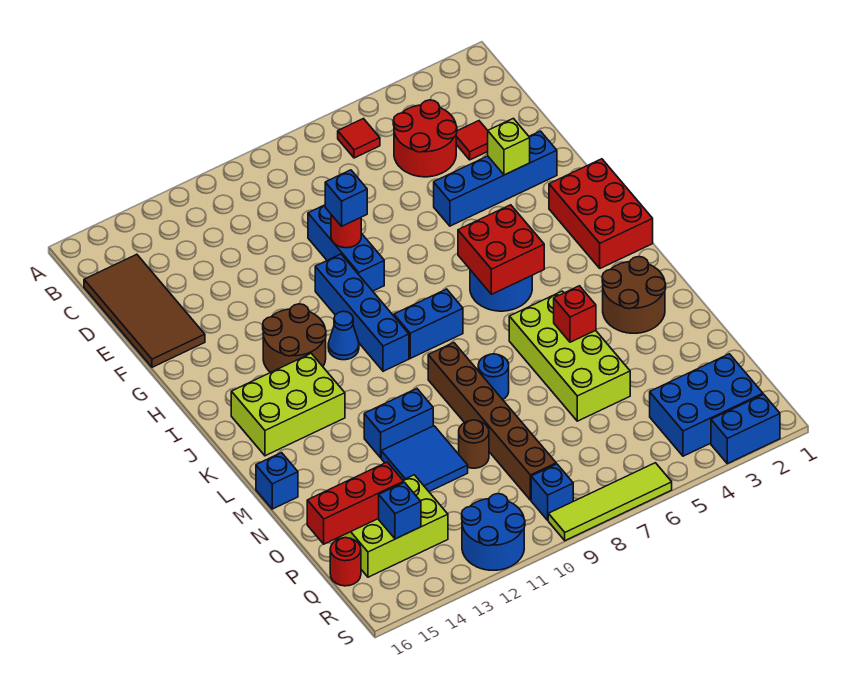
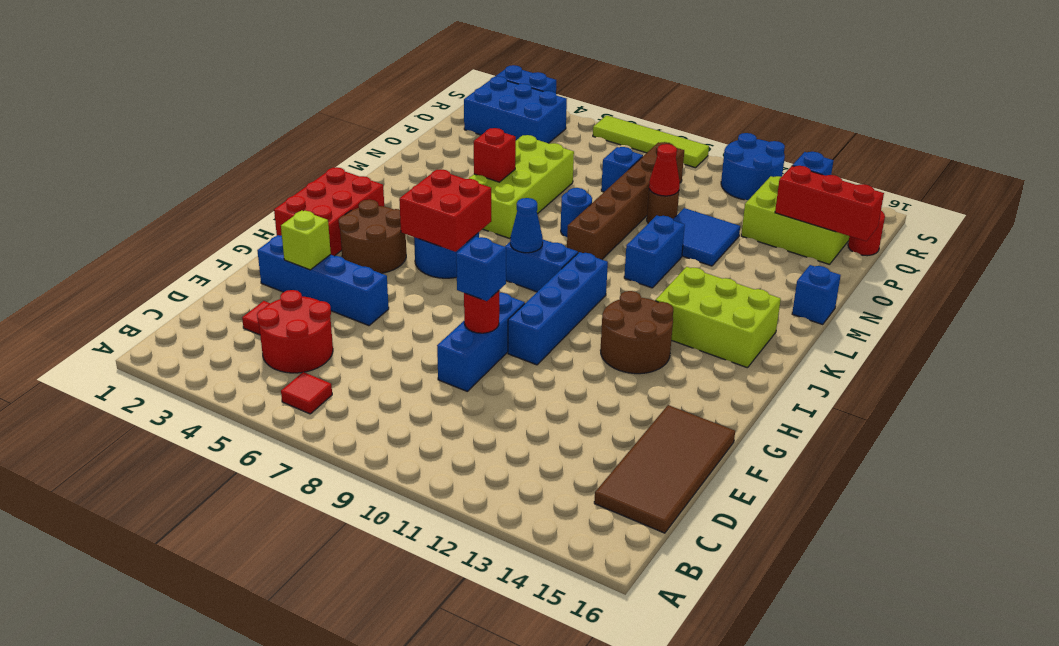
blue 1x1 cone [328,311,359,360] -> blue 1x1 cone moved to [510,198,543,253]
brown 2x2 round brick [602,257,666,333] -> brown 2x2 round brick moved to [339,200,406,273]
blue 1x2 brick [364,389,433,458] -> blue 1x2 brick turned to [624,215,685,288]
none -> red 1x1 cone [649,144,680,196]
blue 1x1 brick [531,464,573,520] -> blue 1x1 brick moved to [601,147,643,192]

